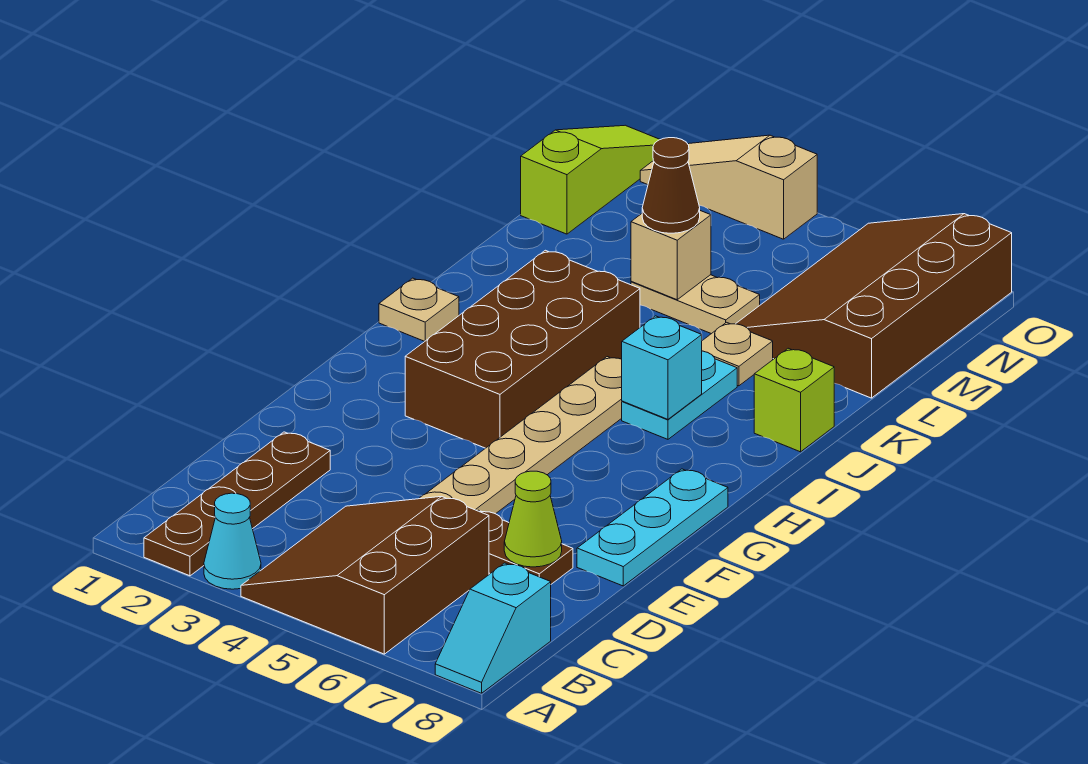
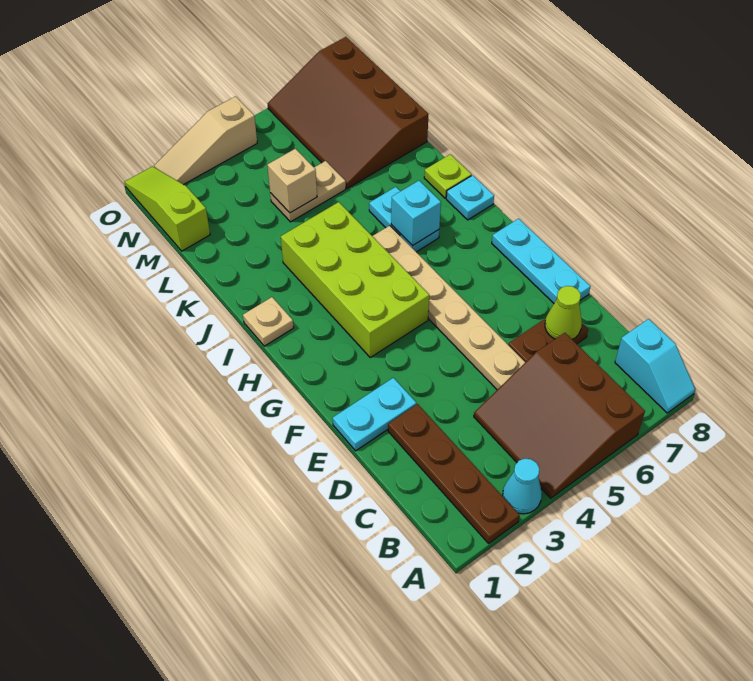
none -> cyan 1x2 plate [333,378,416,451]
brown 2x4 brick [405,250,640,448] -> lime 2x4 brick [281,202,429,357]
none -> cyan 1x1 plate [446,175,494,220]
lime 1x1 brick [754,348,834,452] -> lime 1x1 plate [424,154,472,198]
tan 1x1 plate [702,322,773,386] -> none
brown 1x1 cone [642,138,700,233] -> none

